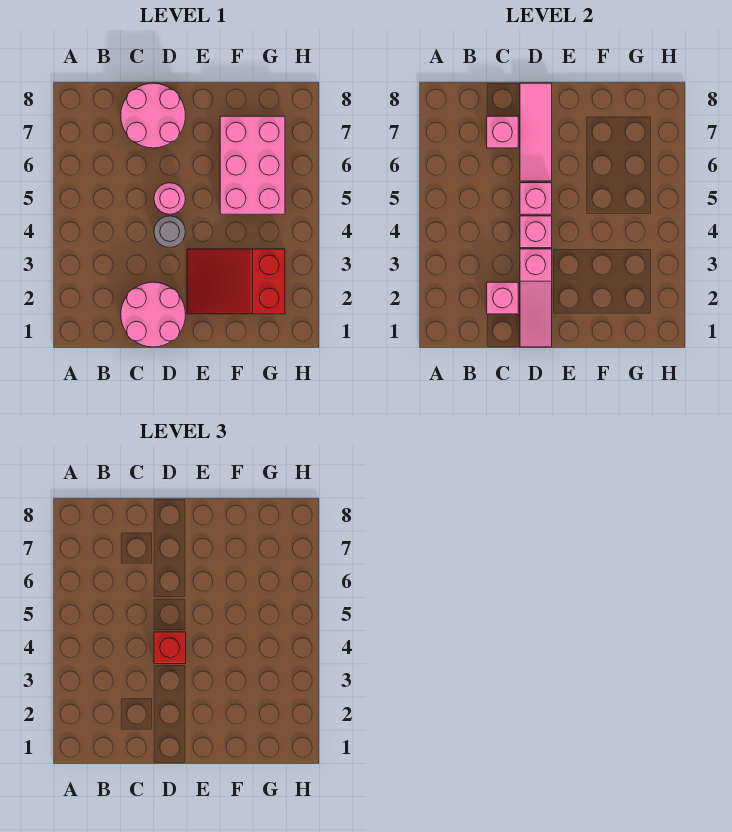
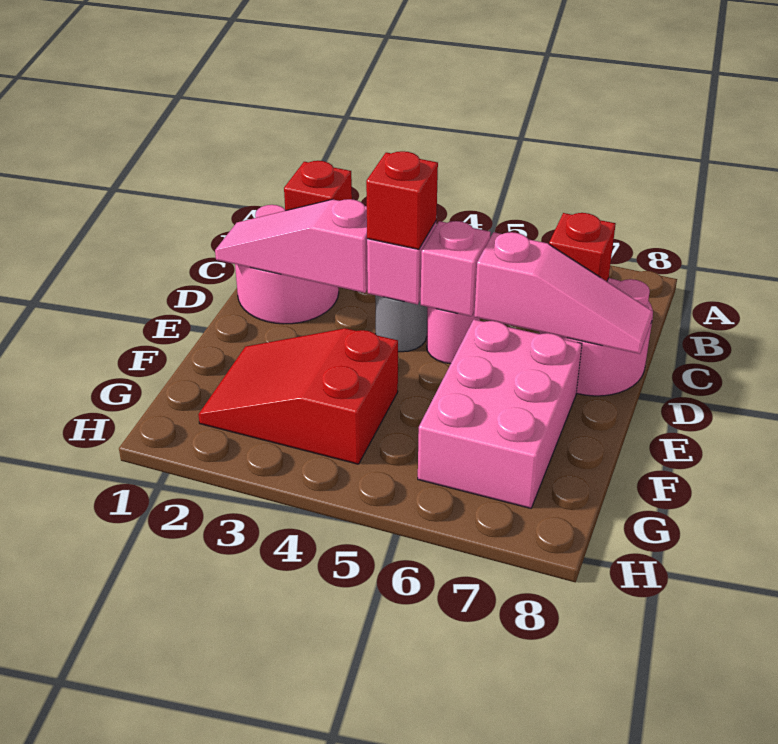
pink 1x1 brick [487,282,518,314] -> red 1x1 brick [284,161,352,211]
pink 1x1 brick [487,116,518,148] -> red 1x1 brick [549,213,616,281]
pink 1x3 tile [520,83,552,181] -> pink 1x3 slope [474,232,653,354]
red 2x3 slope [187,249,285,314] -> red 2x3 slope turned to [198,328,398,464]
pink 2x3 brick [220,116,285,214] -> pink 2x3 brick turned to [418,320,582,508]

